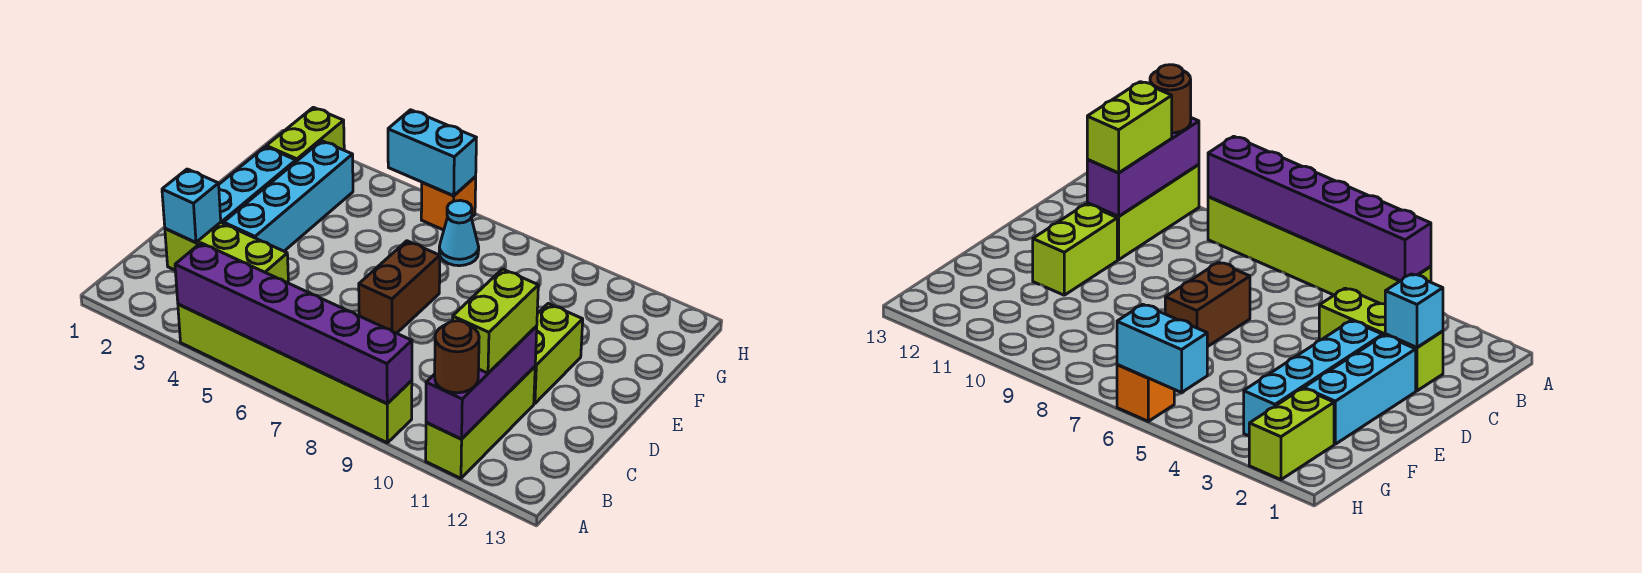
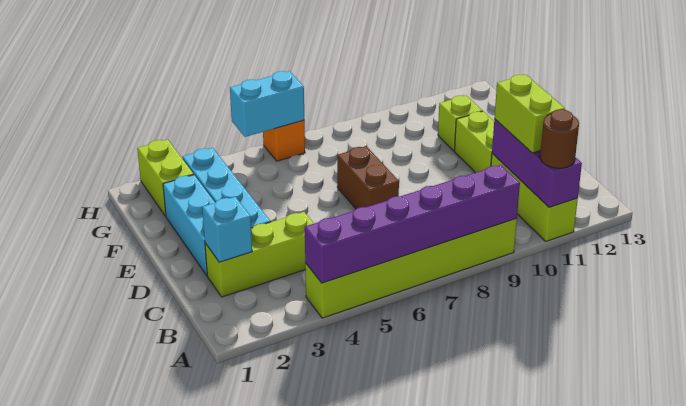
none -> lime 1x1 brick [438,95,482,151]
cyan 1x1 cone [439,200,479,266] -> none

